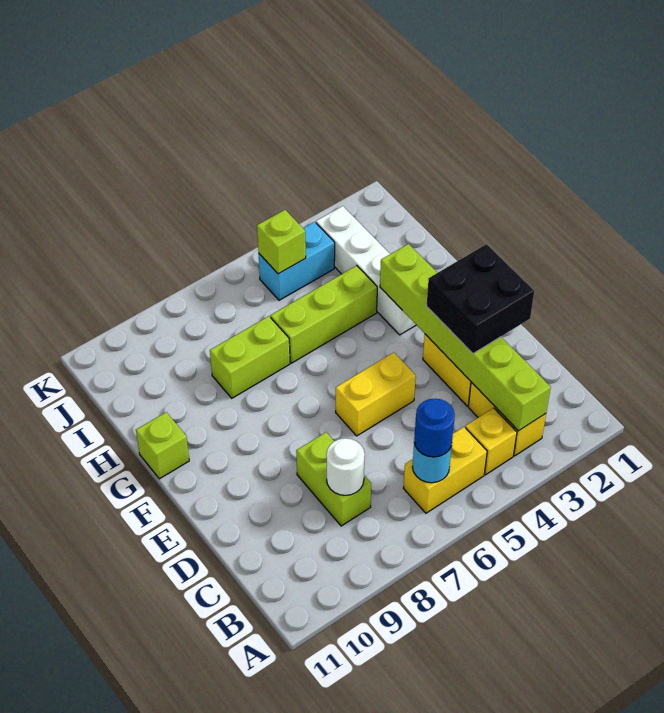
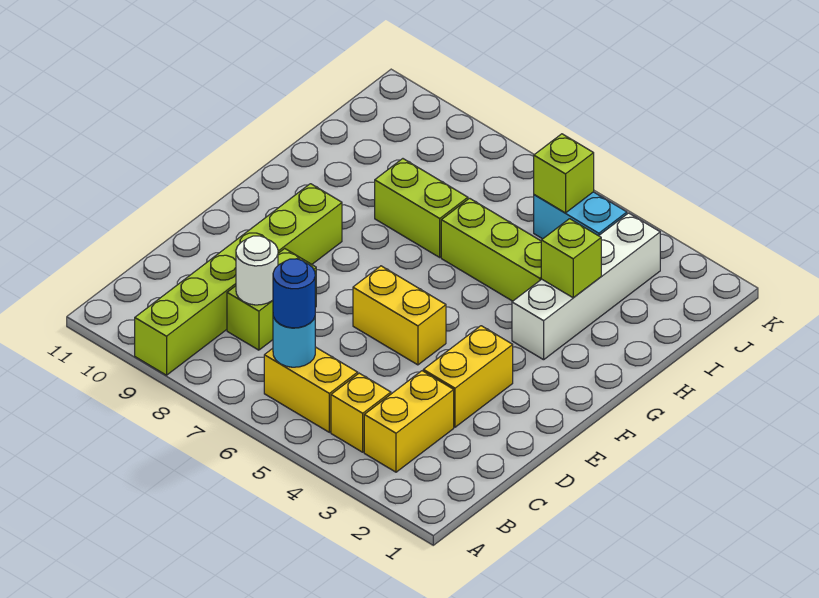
lime 1x6 brick [380,244,551,431] -> lime 1x6 brick moved to [135,184,342,375]
black 2x2 brick [427,244,534,353] -> none
lime 1x1 brick [136,412,189,479] -> lime 1x1 brick moved to [541,219,601,298]

